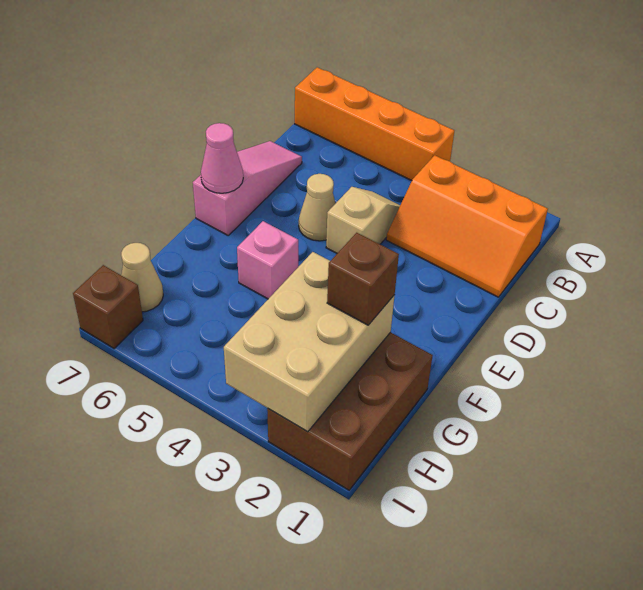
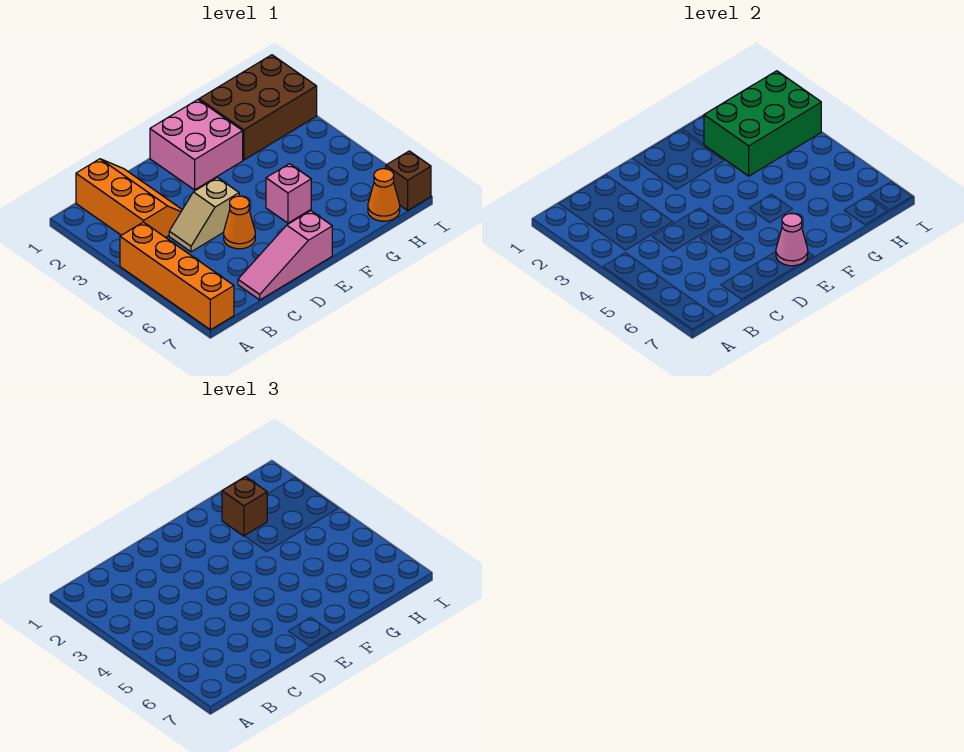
tan 1x1 cone [299,174,336,241] -> orange 1x1 cone [224,196,255,249]
none -> pink 2x2 brick [150,100,243,190]
tan 2x3 brick [224,252,395,432] -> green 2x3 brick [704,71,821,176]
tan 1x1 cone [121,243,163,312] -> orange 1x1 cone [368,169,400,221]

